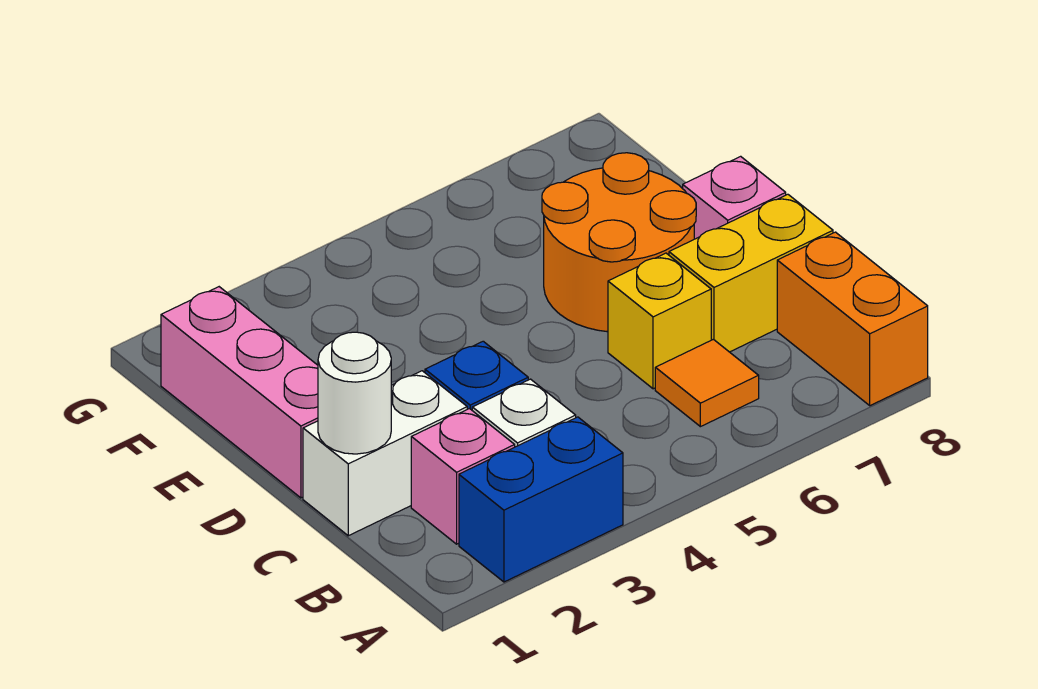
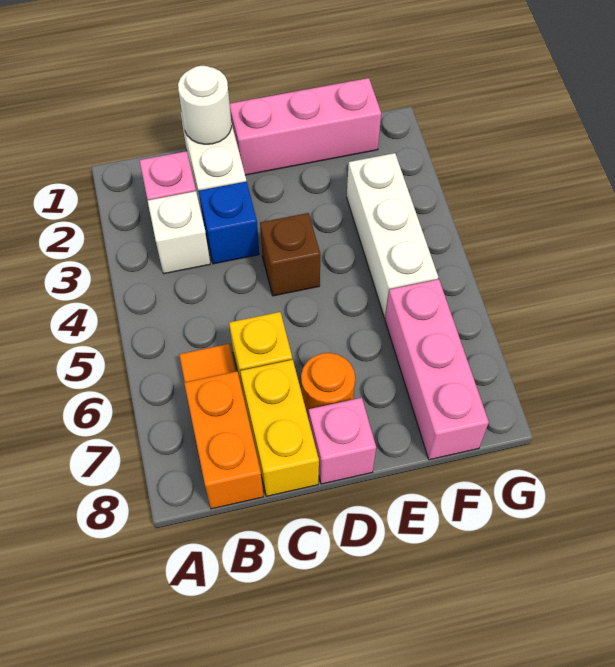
blue 1x2 brick [459,417,623,582] -> none
orange 1x2 brick [777,232,928,406] -> orange 1x2 brick turned to [184,371,263,509]
none -> brown 1x1 brick [260,213,320,296]
orange 2x2 round brick [542,153,696,332] -> orange 1x1 round brick [301,353,355,419]
none -> white 1x3 brick [347,153,438,319]
none -> pink 1x3 brick [385,279,489,460]

